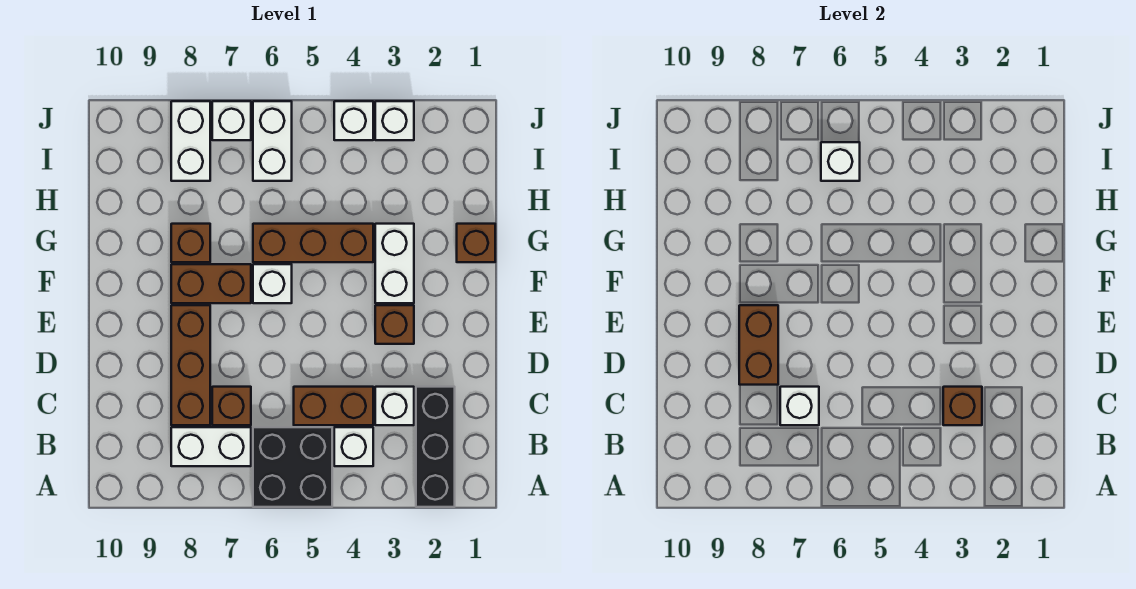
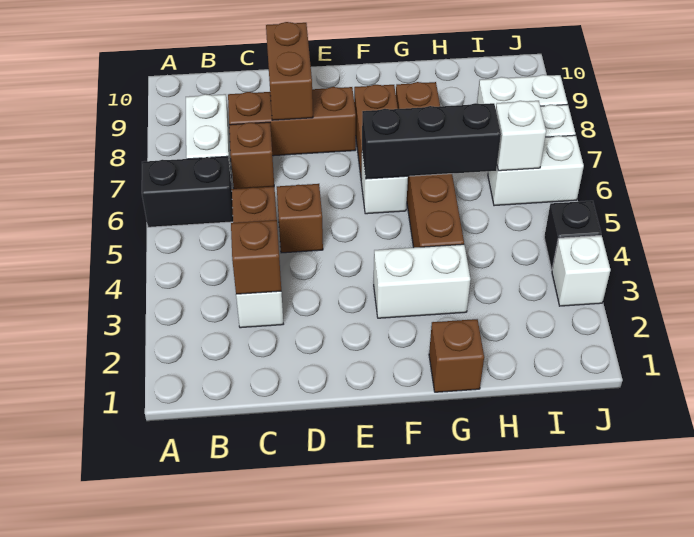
black 1x3 brick [416,387,455,507] -> black 1x3 brick moved to [362,103,501,179]
black 2x2 brick [253,427,332,507] -> black 1x2 brick [142,156,233,227]
white 1x1 brick [334,427,373,466] -> none
white 1x1 brick [780,387,819,425] -> none
brown 1x2 brick [739,305,778,385] -> brown 1x2 brick turned to [266,22,313,120]
brown 1x1 brick [375,305,414,344] -> brown 1x1 brick moved to [277,184,323,253]
white 1x1 brick [334,101,373,140] -> black 1x1 brick [544,201,601,270]

